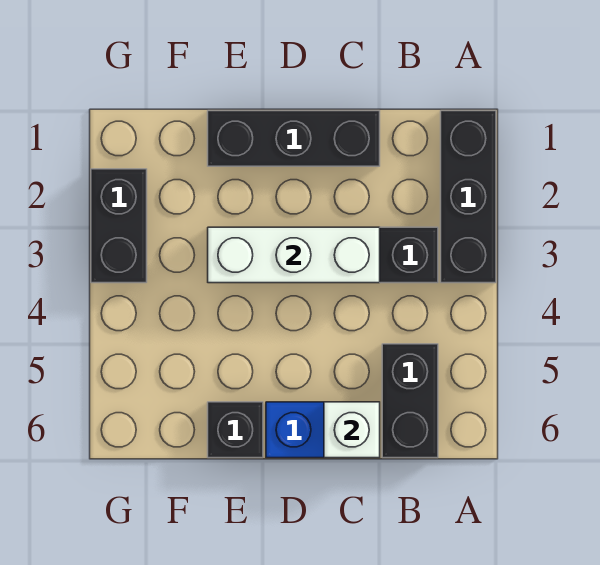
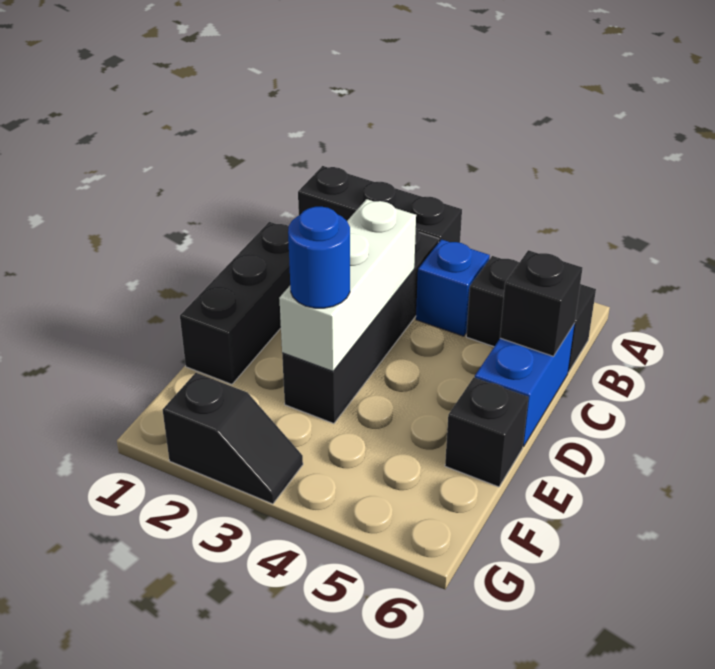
none -> blue 1x1 brick [416,239,490,336]
white 1x1 brick [324,402,380,458] -> black 1x1 brick [500,250,582,356]
none -> blue 1x1 round brick [288,207,350,308]
black 1x2 brick [91,169,147,283] -> black 1x2 slope [163,373,303,504]

